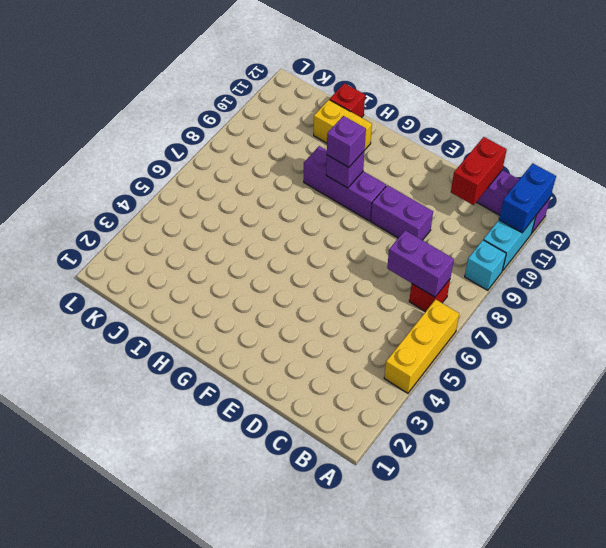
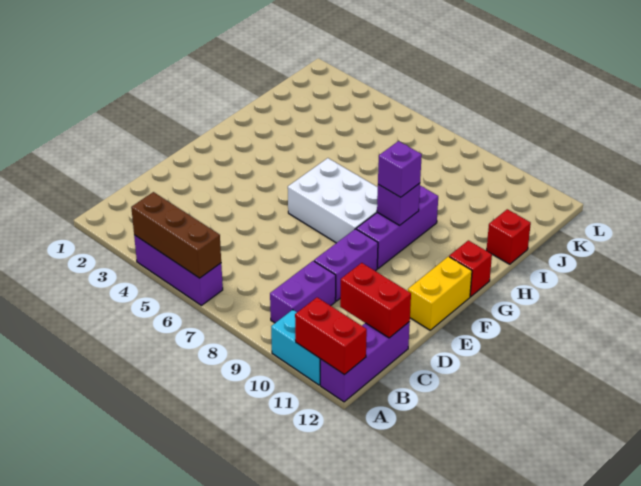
yellow 1x3 brick [384,299,459,393] -> purple 1x3 brick [134,235,223,305]
none -> brown 1x3 brick [131,192,221,278]
cyan 1x1 brick [465,240,506,290] -> none
blue 1x2 brick [499,163,556,233] -> red 1x2 brick [295,297,367,375]
red 1x1 brick [409,279,450,312] -> red 1x1 brick moved to [449,240,492,297]
purple 1x2 brick [387,230,454,297] -> purple 1x2 brick moved to [270,261,336,323]
none -> white 2x3 brick [288,158,378,243]
yellow 1x2 brick [314,100,372,149] -> yellow 1x2 brick moved to [408,256,472,330]

